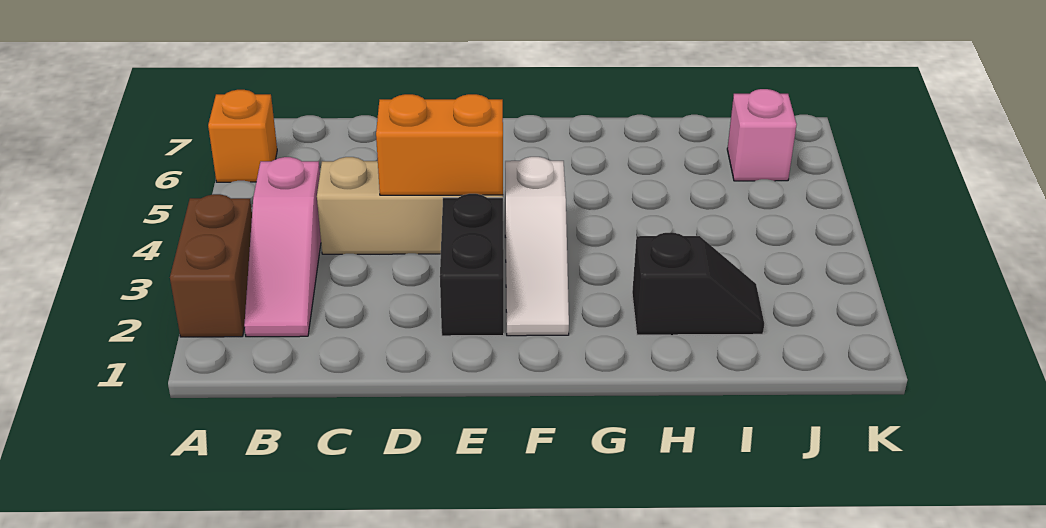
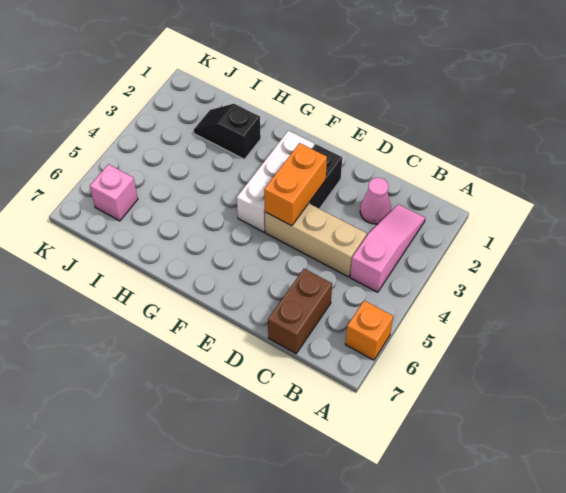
brown 1x2 brick [170,194,252,337] -> brown 1x2 brick moved to [268,269,332,353]
none -> pink 1x1 cone [360,178,391,224]
orange 1x2 brick [376,94,503,195] -> orange 1x2 brick turned to [264,143,327,226]
white 1x3 slope [505,157,569,336] -> white 1x3 brick [237,131,314,232]

